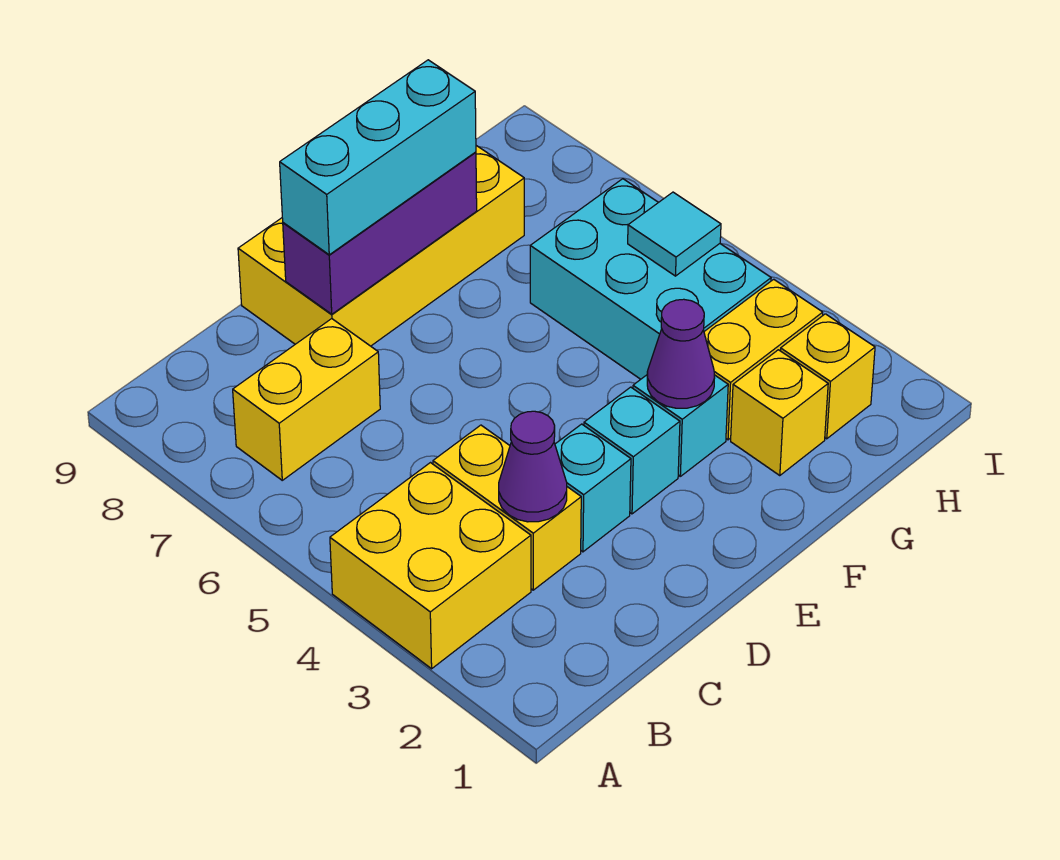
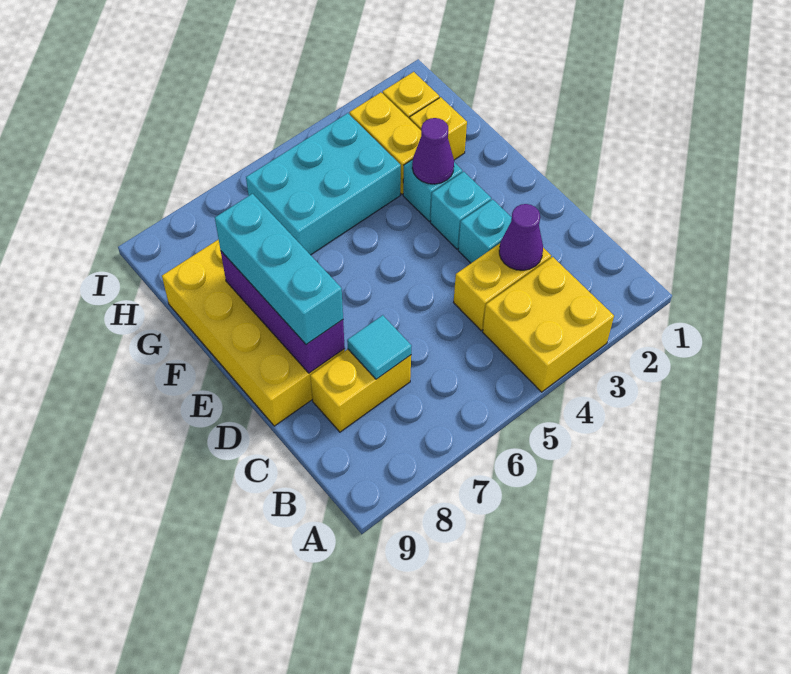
yellow 1x2 brick [233,319,380,480] -> yellow 1x2 brick turned to [310,349,411,432]
cyan 1x1 tile [628,192,721,276] -> cyan 1x1 tile moved to [347,315,411,379]

